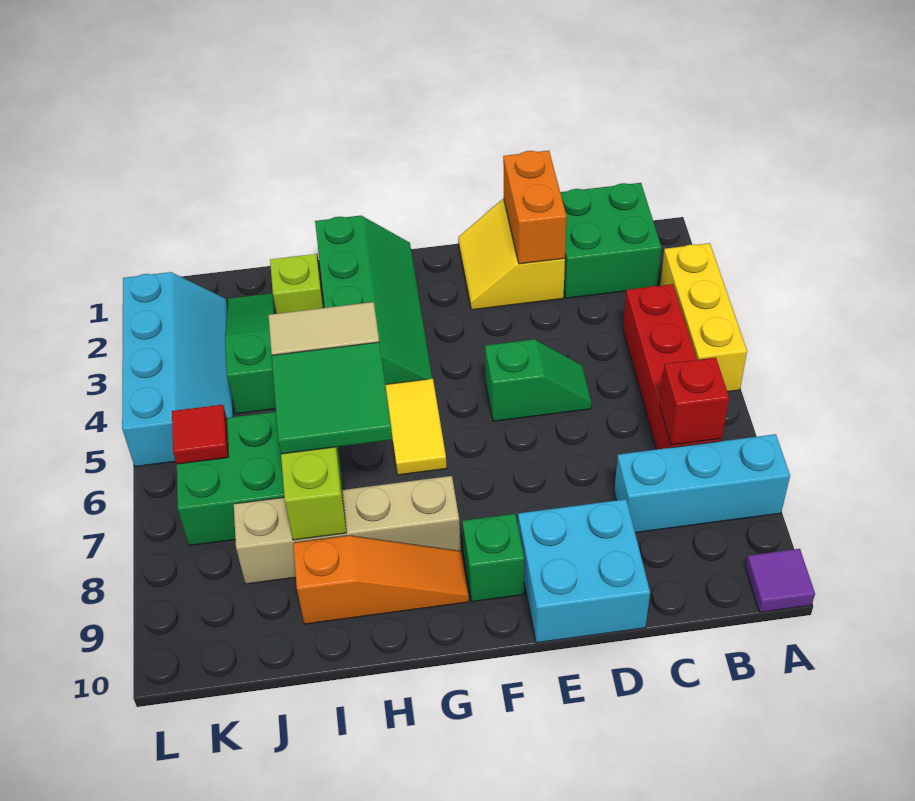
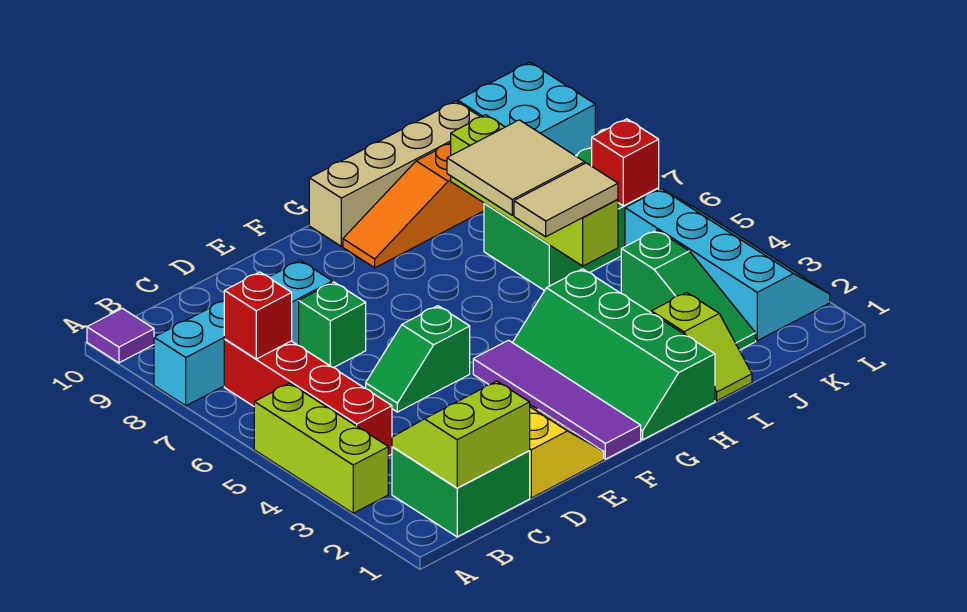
yellow 1x3 brick [660,243,747,392] -> lime 1x3 brick [254,383,388,513]
cyan 1x3 brick [614,434,790,533] -> cyan 1x4 brick [154,261,332,406]
none -> lime 2x2 slope [392,381,530,488]
orange 1x2 brick [503,151,567,264] -> none
cyan 2x2 brick [518,499,650,643] -> cyan 2x2 brick moved to [458,63,595,156]
none -> purple 1x4 tile [473,340,641,459]
green 1x1 brick [462,514,524,602] -> green 1x1 brick moved to [299,282,366,368]
yellow 1x2 tile [385,379,447,475] -> none
tan 1x4 brick [234,476,461,584] -> tan 1x4 brick moved to [309,101,480,246]
green 2x2 tile [272,342,393,454] -> tan 2x2 tile [447,120,585,215]
cyan 2x4 slope [122,272,234,467] -> cyan 2x4 slope turned to [625,189,830,341]
red 1x1 tile [172,405,228,464] -> red 1x1 brick [592,119,659,206]

